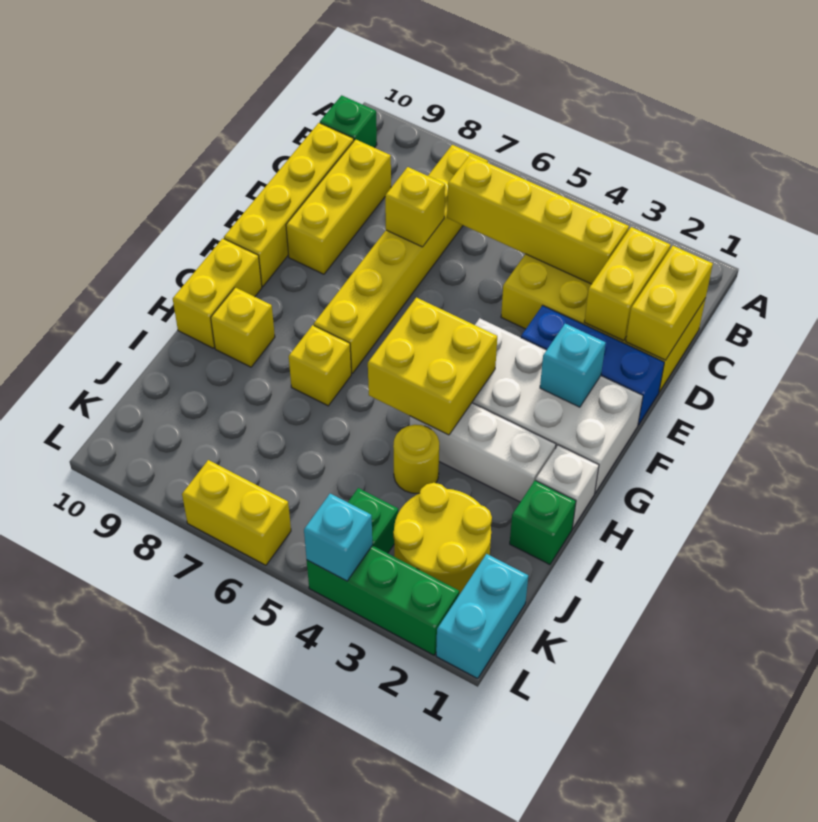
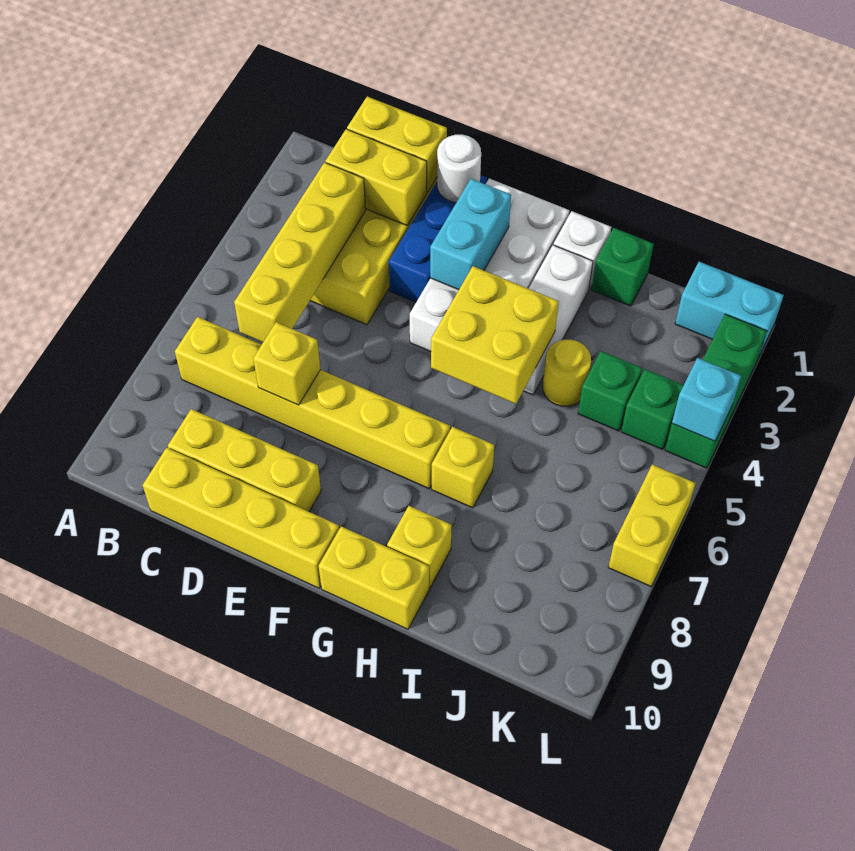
green 1x1 brick [320,95,377,148] -> green 1x1 brick moved to [578,351,642,431]
none -> white 1x1 round brick [437,135,481,203]
cyan 1x1 brick [540,323,606,407] -> cyan 1x2 brick [430,179,511,290]
yellow 2x2 round brick [393,483,492,595] -> none

